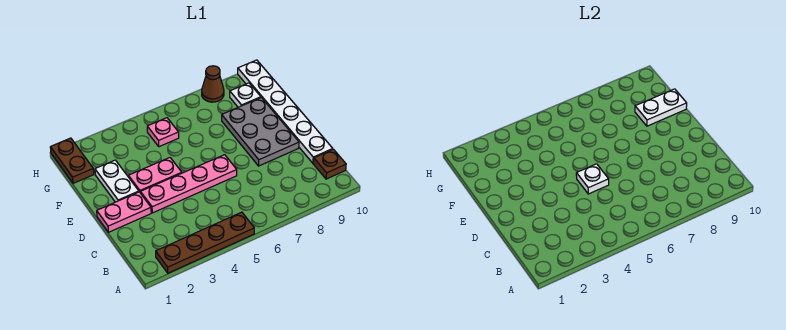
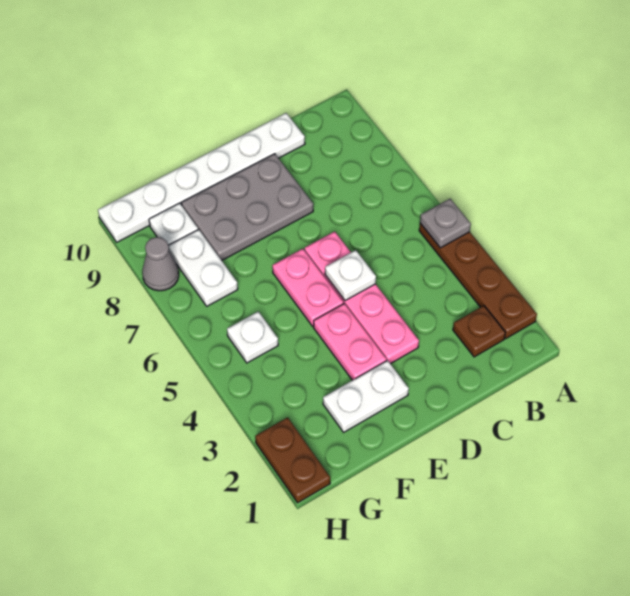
none -> grey 1x1 plate [420,199,471,248]
brown 1x1 plate [313,149,346,179] -> brown 1x1 plate moved to [453,306,505,357]
pink 1x2 plate [97,192,151,232] -> pink 1x2 plate moved to [272,249,343,326]
white 1x2 plate [635,89,687,126] -> white 1x2 plate moved to [168,229,238,306]
brown 1x2 plate [50,138,94,183] -> brown 1x2 plate turned to [255,417,330,503]
pink 1x1 plate [147,118,179,147] -> white 1x1 plate [227,311,278,363]
brown 1x1 cone [202,66,224,102] -> grey 1x1 cone [142,237,179,291]

